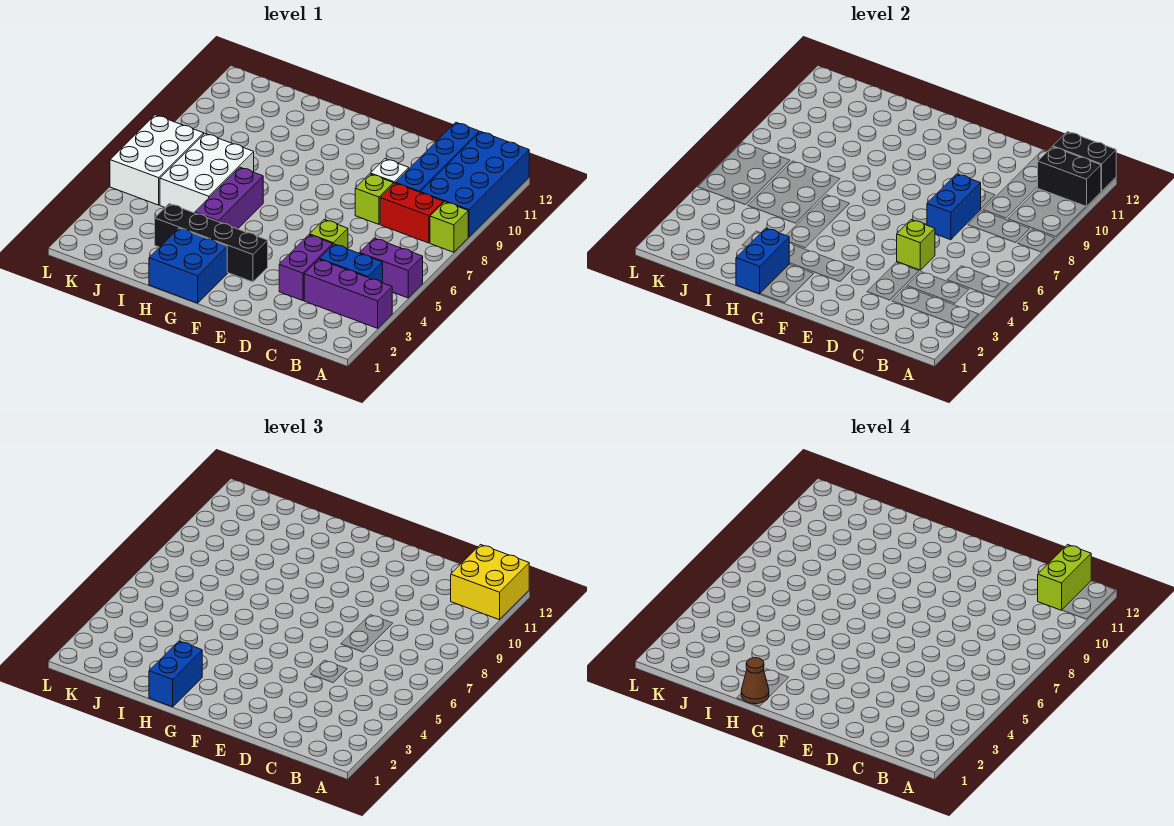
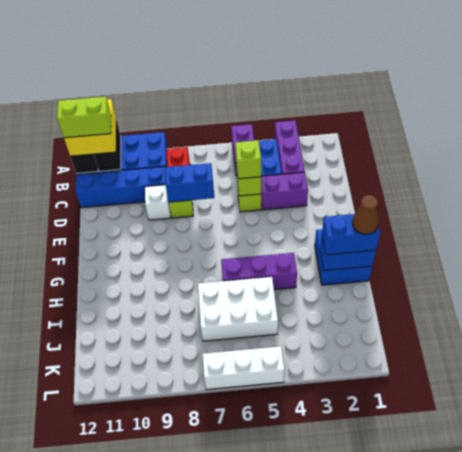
lime 1x1 brick [430,202,468,252] -> lime 1x1 brick moved to [235,140,261,179]
black 1x4 brick [155,204,268,282] -> none
white 2x3 brick [110,115,204,205] -> white 1x3 brick [203,346,284,390]

